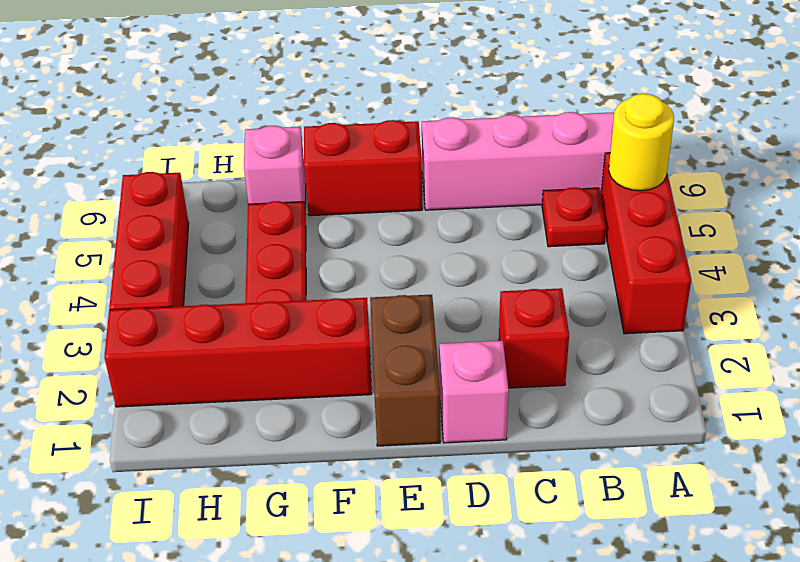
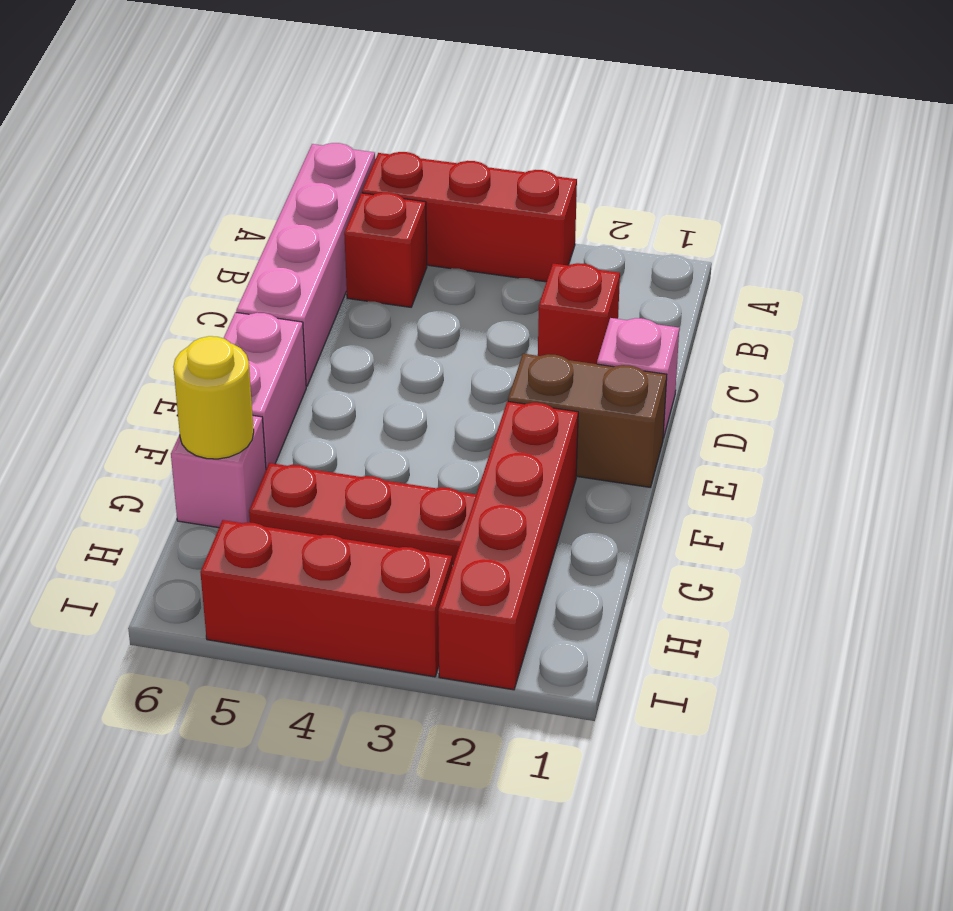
yellow 1x1 round brick [609,94,674,191] -> yellow 1x1 round brick moved to [173,336,254,459]
red 1x1 plate [542,187,606,247] -> red 1x1 brick [344,192,427,307]
red 1x2 brick [304,120,422,216] -> pink 1x2 brick [224,312,306,469]

